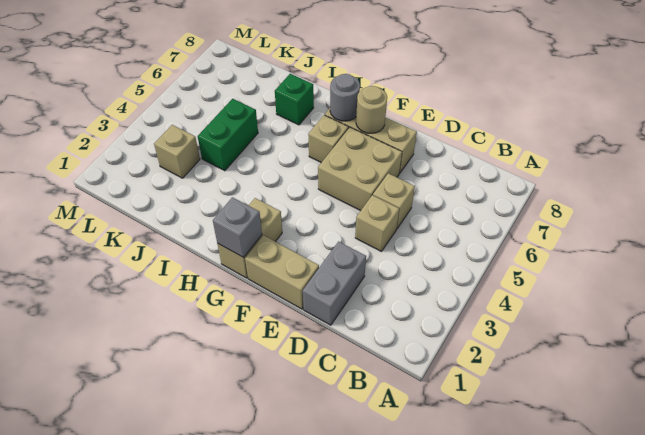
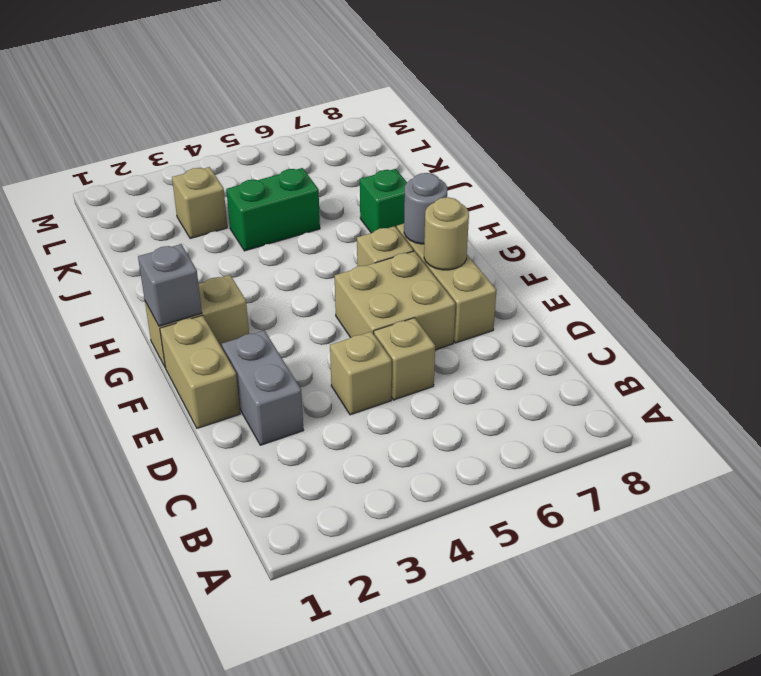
grey 1x2 brick [303,242,366,325] -> grey 1x2 brick turned to [222,330,304,445]

